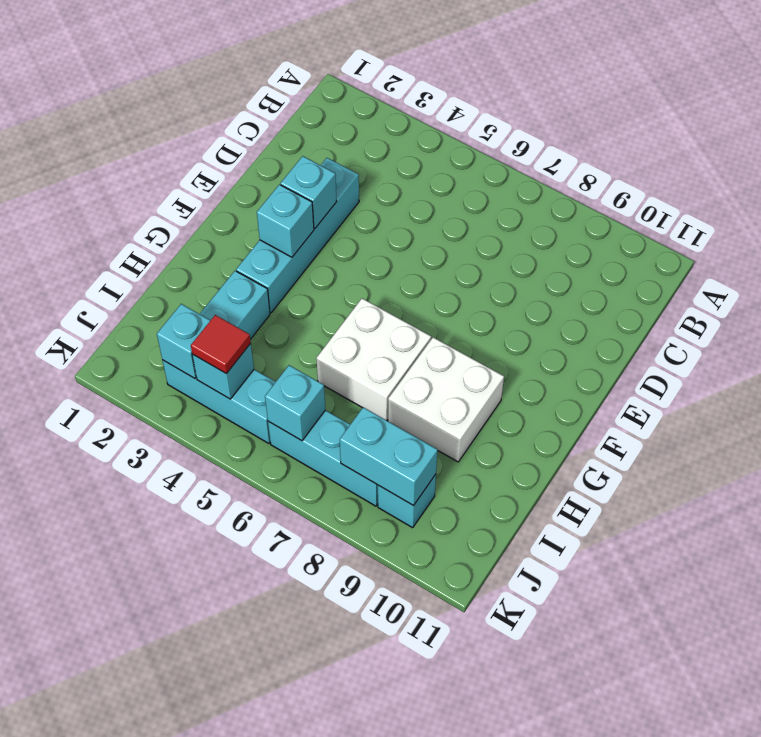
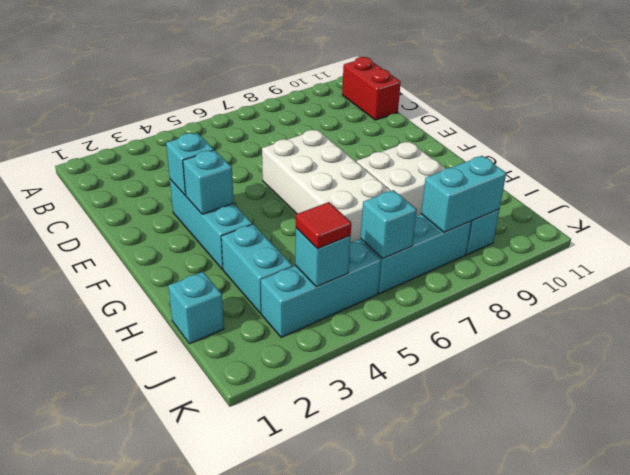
none -> red 1x2 brick [342,57,401,120]
cyan 1x4 brick [236,158,359,313] -> cyan 1x3 brick [170,179,252,269]
white 2x2 brick [316,298,431,420] -> white 2x4 brick [262,130,391,242]
cyan 1x1 brick [157,304,210,378] -> cyan 1x1 brick moved to [168,272,224,344]

